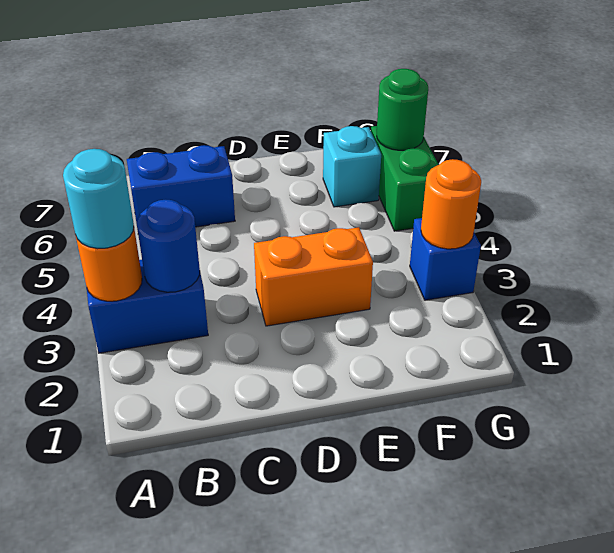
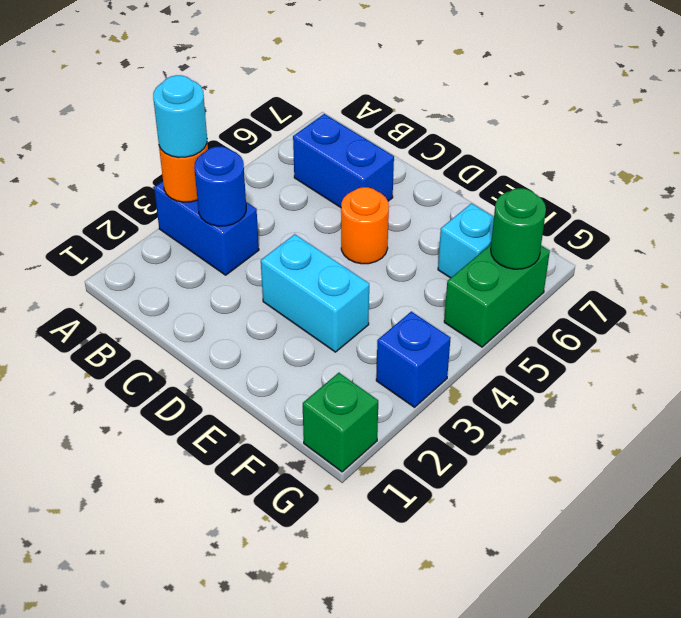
orange 1x2 brick [254,227,373,326] -> cyan 1x2 brick [261,234,369,352]
none -> green 1x1 brick [303,373,378,472]
orange 1x1 round brick [421,159,481,249] -> orange 1x1 round brick moved to [341,187,389,264]

